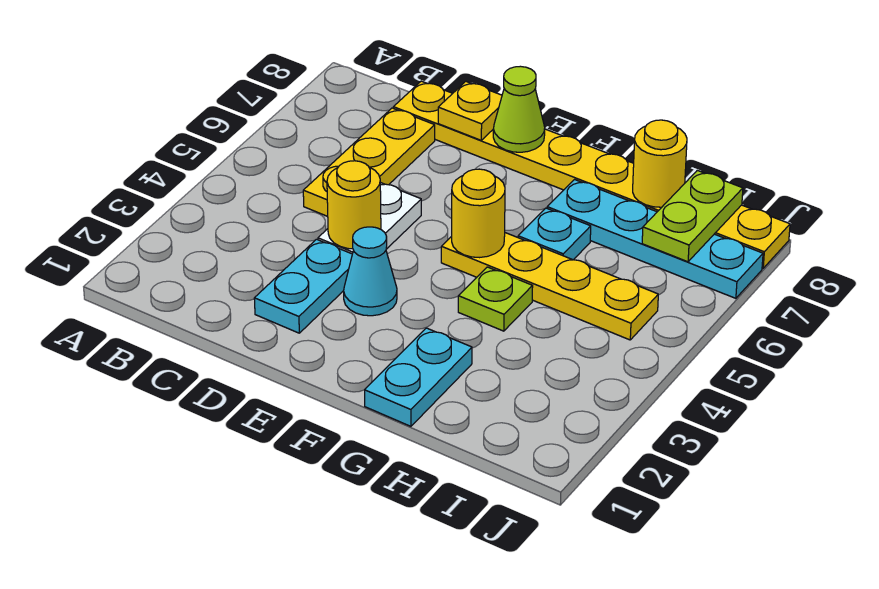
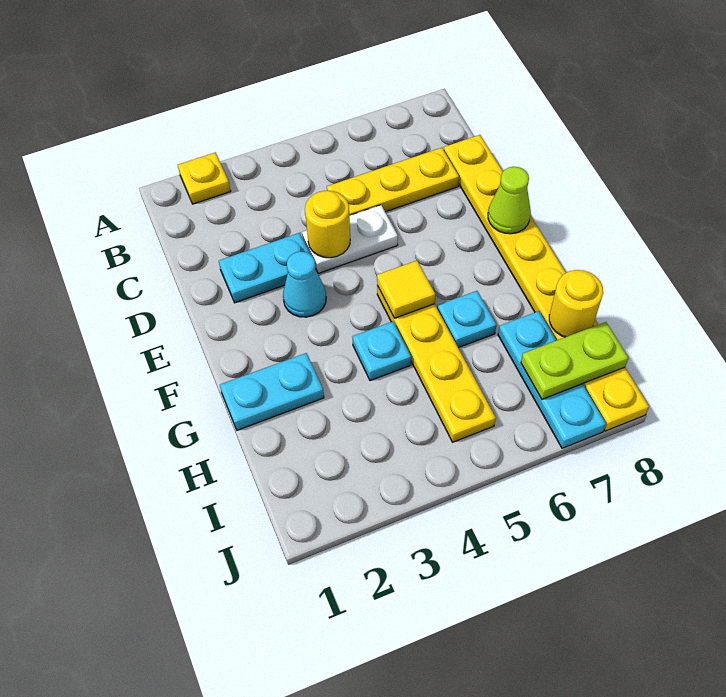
yellow 1x1 plate [438,82,502,140] -> yellow 1x1 plate moved to [178,153,231,204]
yellow 1x1 round brick [452,169,505,258] -> yellow 1x1 tile [377,261,435,318]
lime 1x1 plate [458,267,533,331] -> cyan 1x1 plate [352,322,411,381]
cyan 1x4 plate [547,180,763,298] -> cyan 1x3 plate [498,311,606,448]

